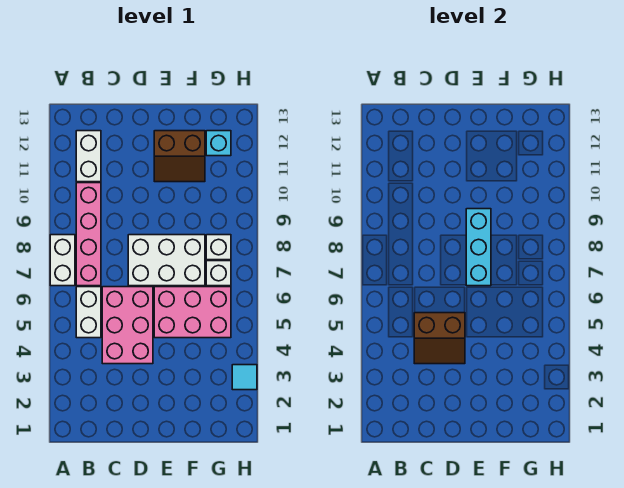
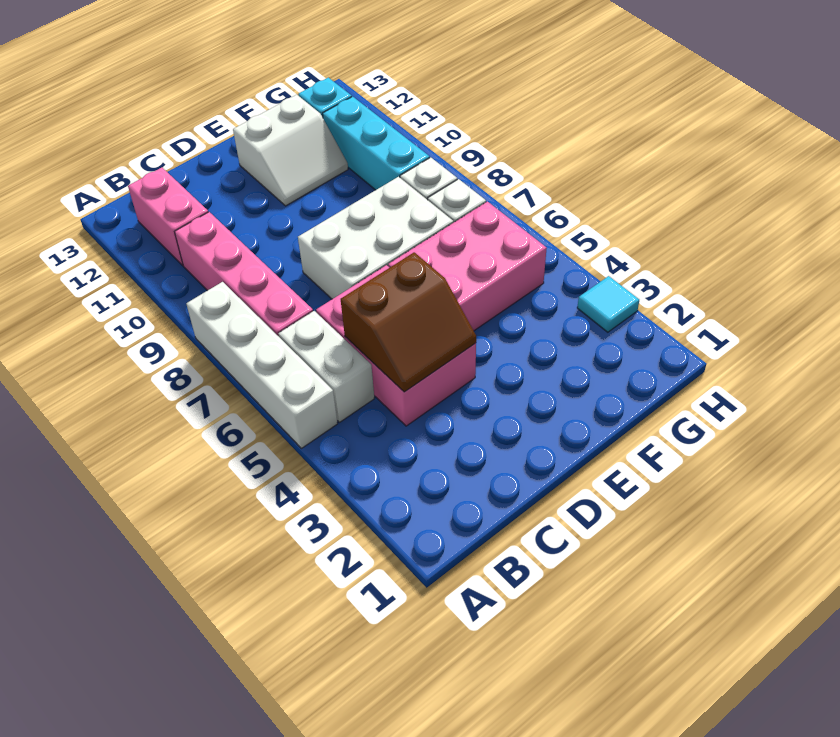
white 1x2 brick [50,235,75,286] -> white 1x4 brick [186,282,338,448]
white 1x2 brick [76,131,101,182] -> pink 1x2 brick [128,168,208,266]
cyan 1x3 brick [466,209,491,286] -> cyan 1x3 brick moved to [323,97,430,190]
brown 2x2 slope [154,131,205,182] -> white 2x2 slope [233,95,348,206]

